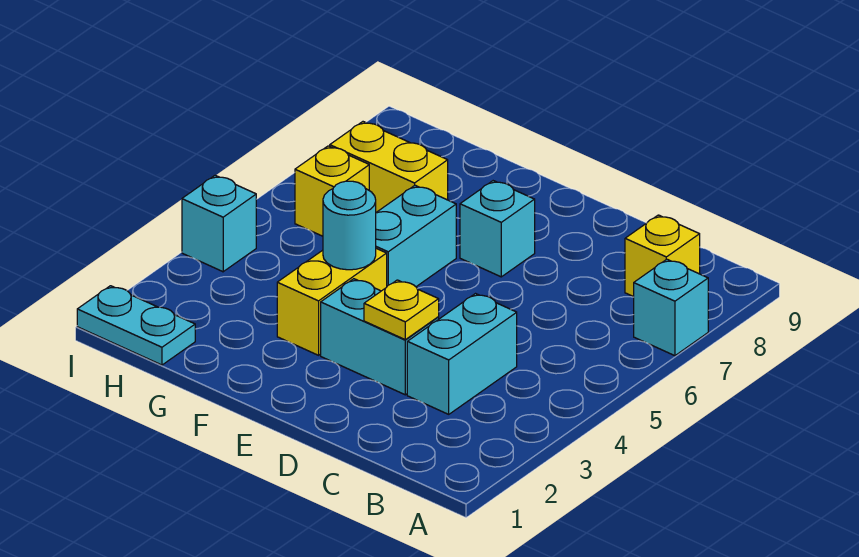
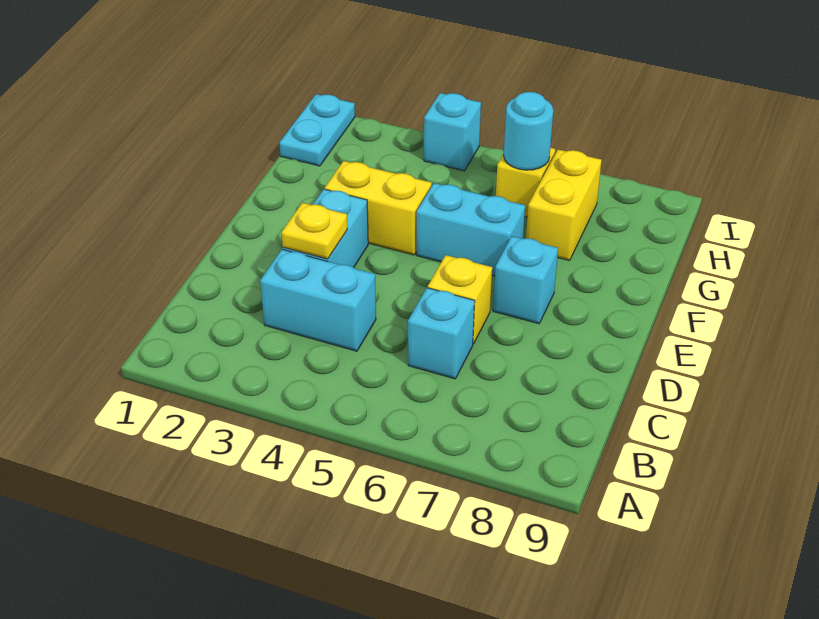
cyan 1x1 brick [634,259,708,356] -> cyan 1x1 brick moved to [408,288,475,379]
yellow 1x1 brick [625,215,700,297] -> yellow 1x1 brick moved to [427,255,492,344]
cyan 1x1 round brick [323,181,376,270] -> cyan 1x1 round brick moved to [504,92,553,170]

